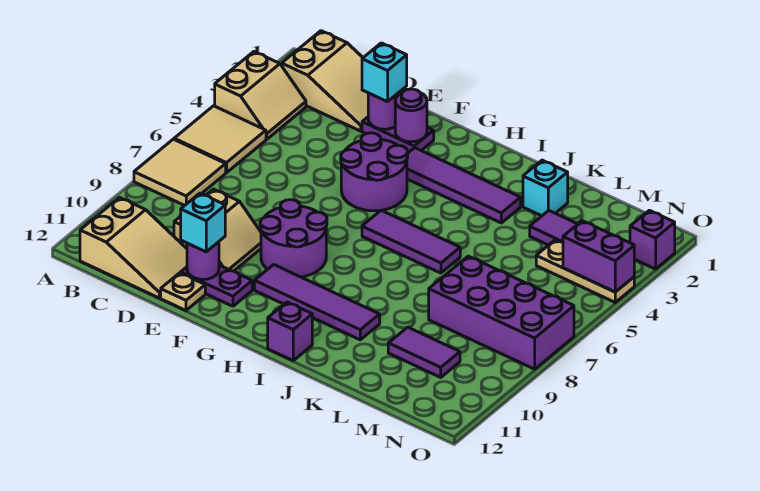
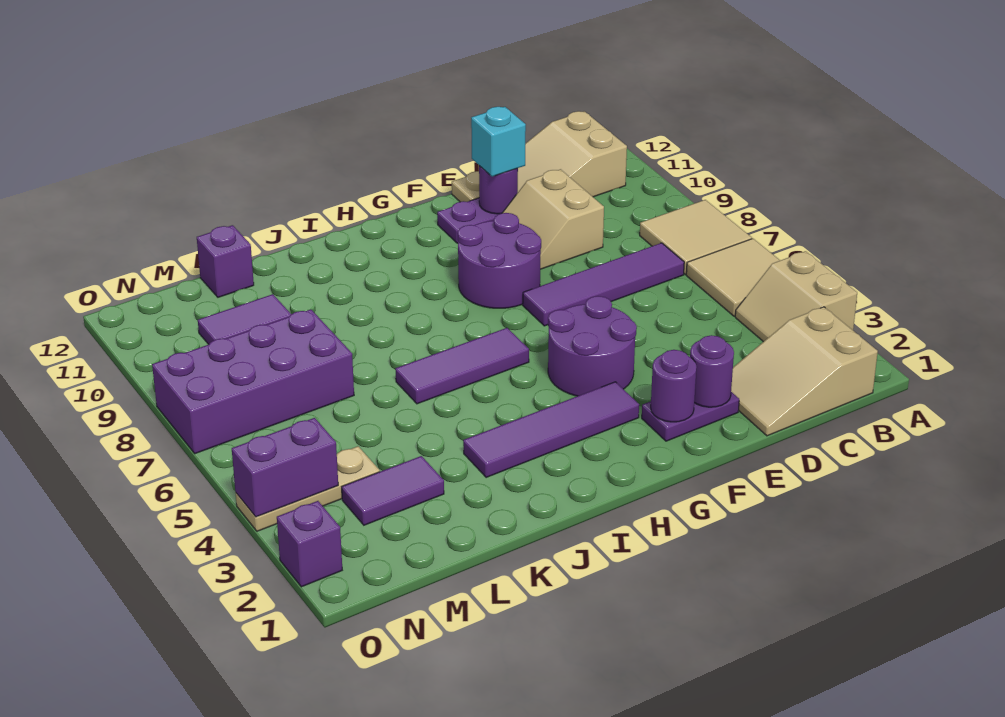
cyan 1x1 brick [362,43,407,102] -> none
purple 1x4 tile [254,265,380,340] -> purple 1x4 tile moved to [523,243,684,326]
purple 1x1 brick [268,302,312,361] -> purple 1x1 brick moved to [197,225,254,297]
cyan 1x1 brick [523,160,568,216] -> none

